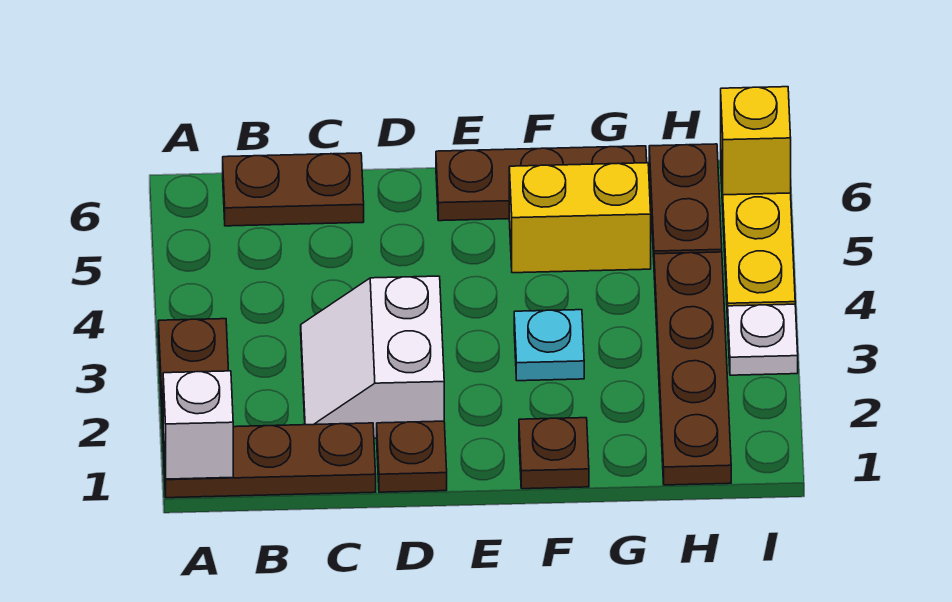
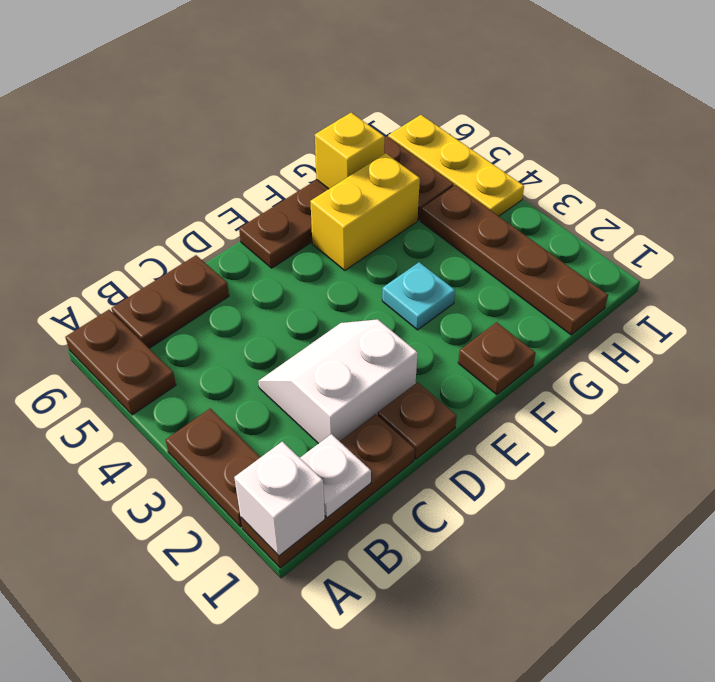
none -> brown 1x2 plate [65,310,176,415]
white 2x2 slope [301,276,444,438] -> white 2x2 slope turned to [258,319,418,444]
white 1x1 plate [728,304,798,375] -> white 1x1 plate moved to [300,434,371,518]
yellow 1x1 brick [721,87,791,195] -> yellow 1x1 brick moved to [315,113,384,189]

